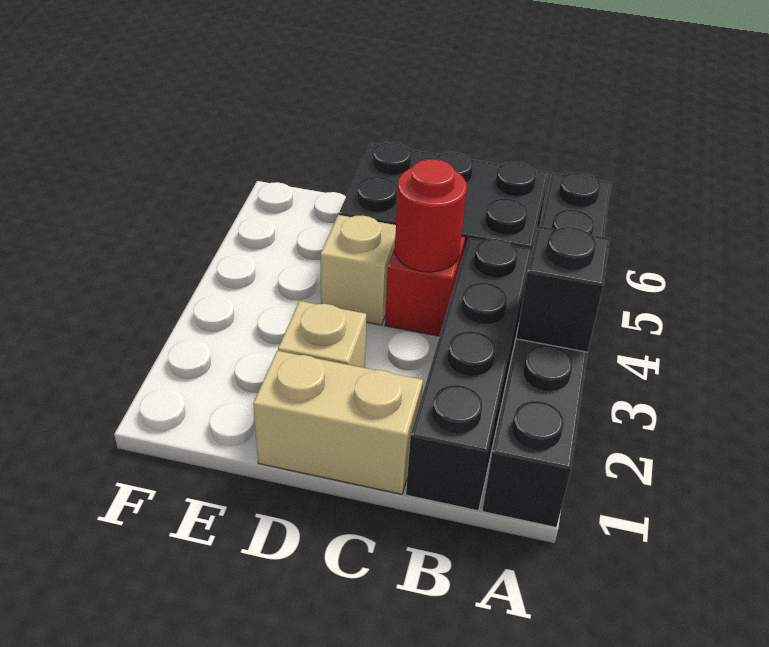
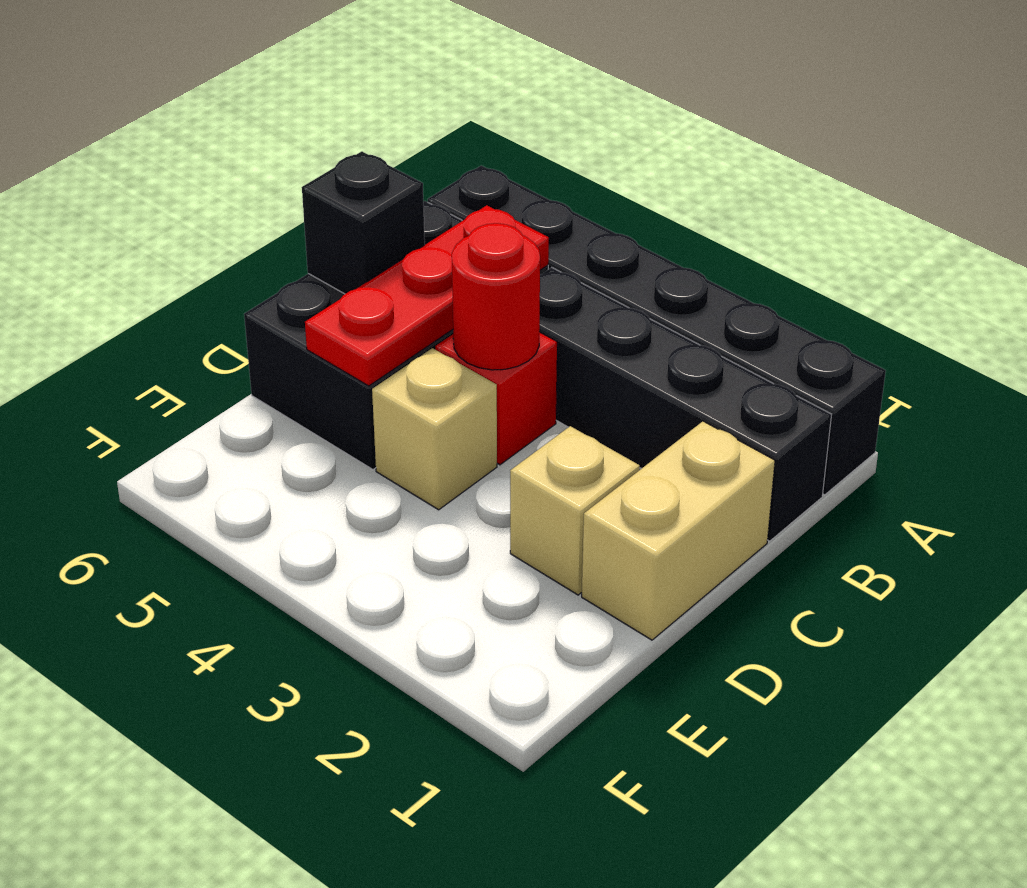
black 1x1 brick [516,226,610,352] -> black 1x1 brick moved to [302,151,425,294]
none -> red 1x3 plate [305,205,549,386]

